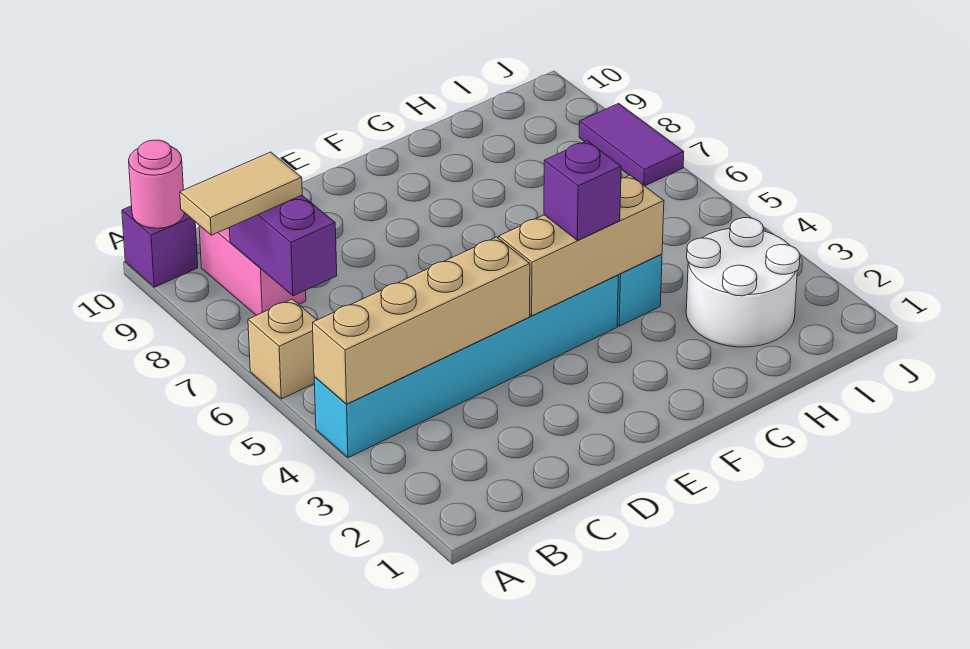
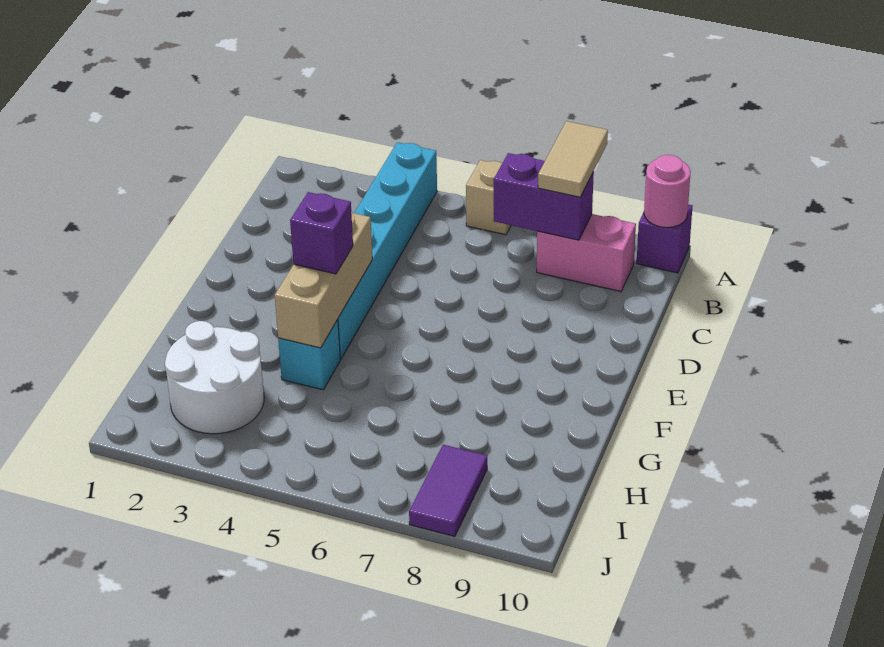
tan 1x4 brick [313,237,530,404] -> none
purple 1x2 tile [579,103,684,186] -> purple 1x2 tile turned to [409,445,487,536]

